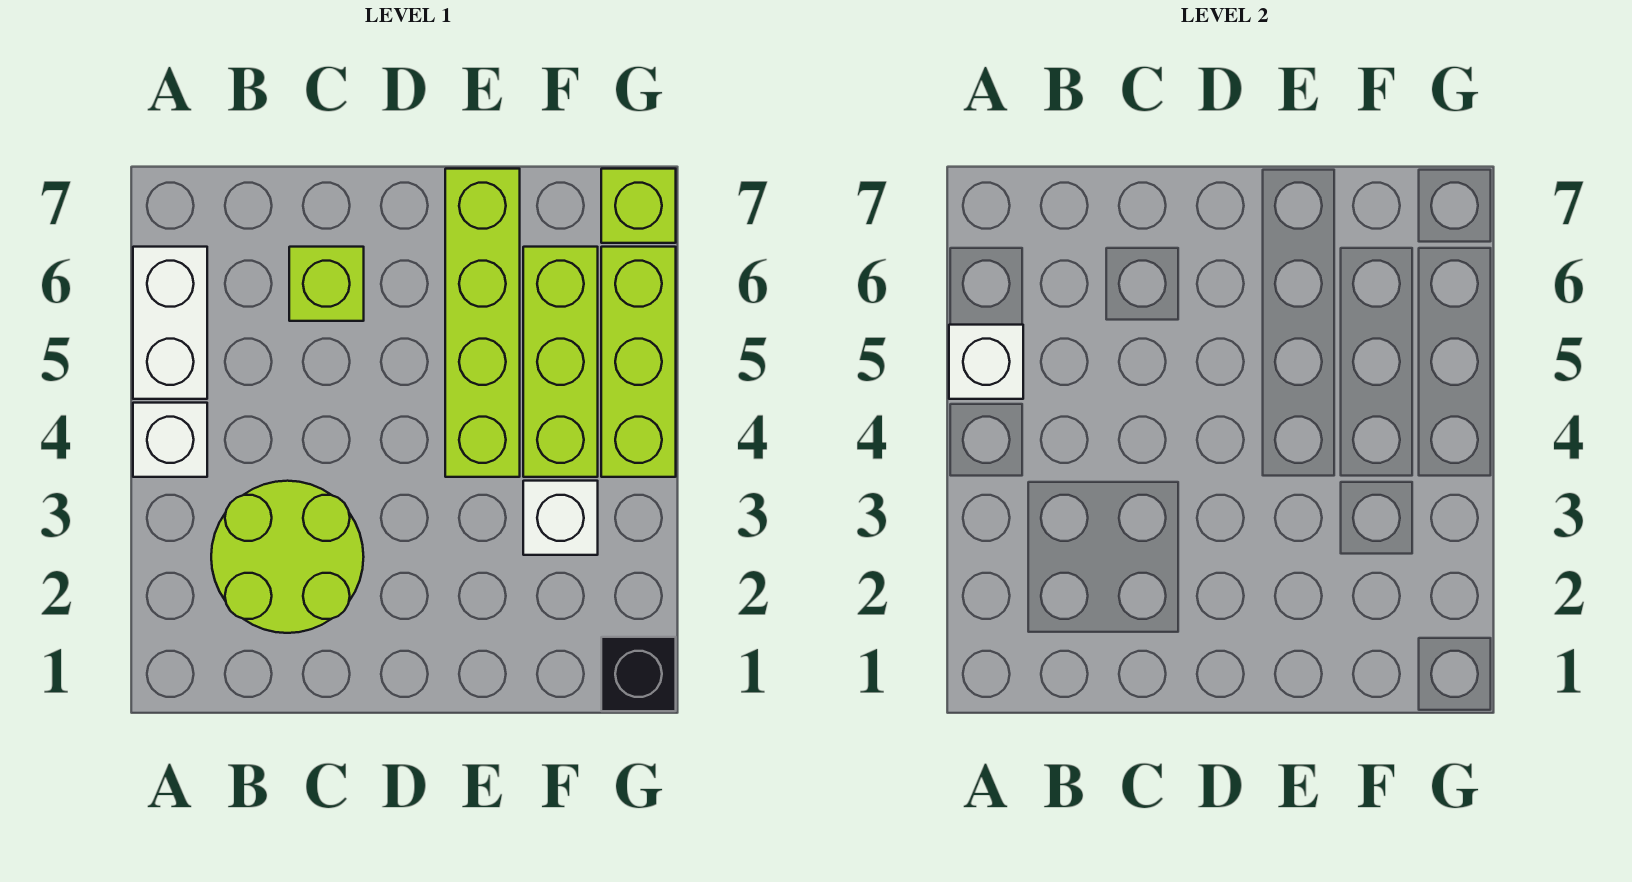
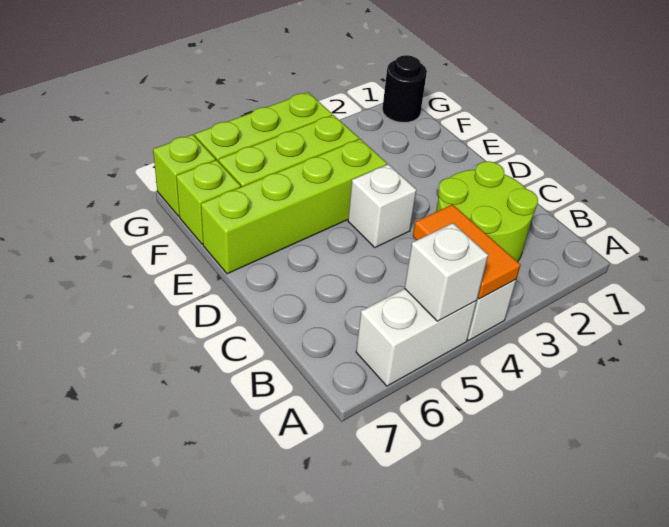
none -> orange 1x2 tile [413,204,521,299]
lime 1x1 brick [289,247,364,321] -> lime 1x1 brick moved to [176,160,241,244]
white 1x1 brick [523,481,598,555] -> white 1x1 brick moved to [348,164,416,247]
black 1x1 brick [601,637,676,711] -> black 1x1 round brick [382,55,427,122]

